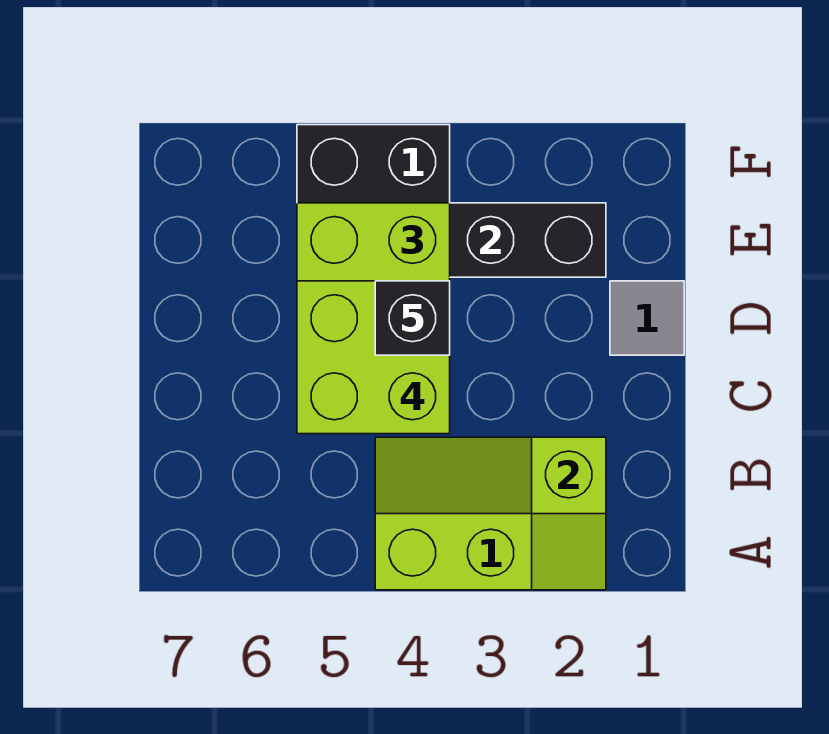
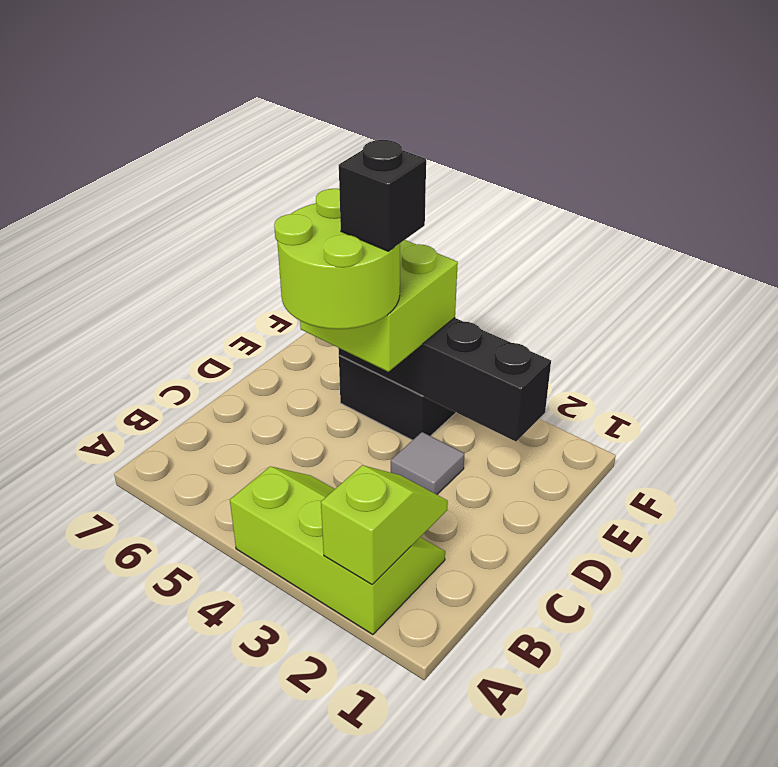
lime 1x2 slope [532,437,606,590] -> lime 1x2 slope turned to [321,465,448,585]
lime 2x2 brick [297,281,450,434] -> lime 2x2 round brick [274,189,400,329]
grey 1x1 tile [610,281,684,355] -> grey 1x1 tile moved to [391,432,464,495]

